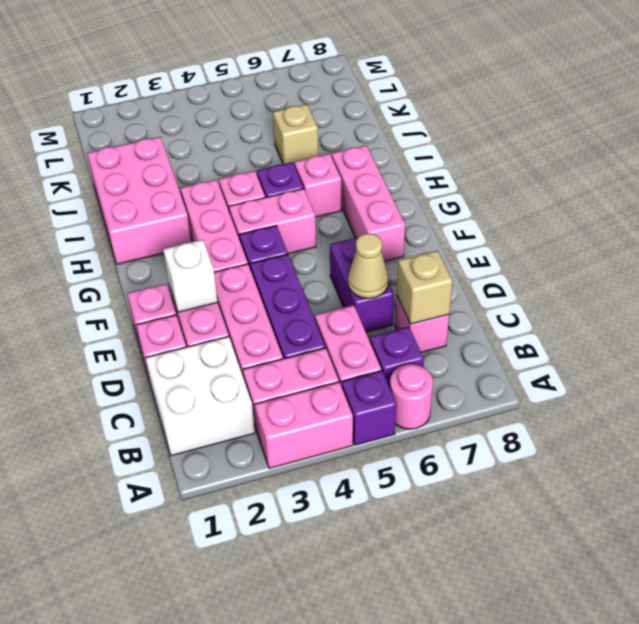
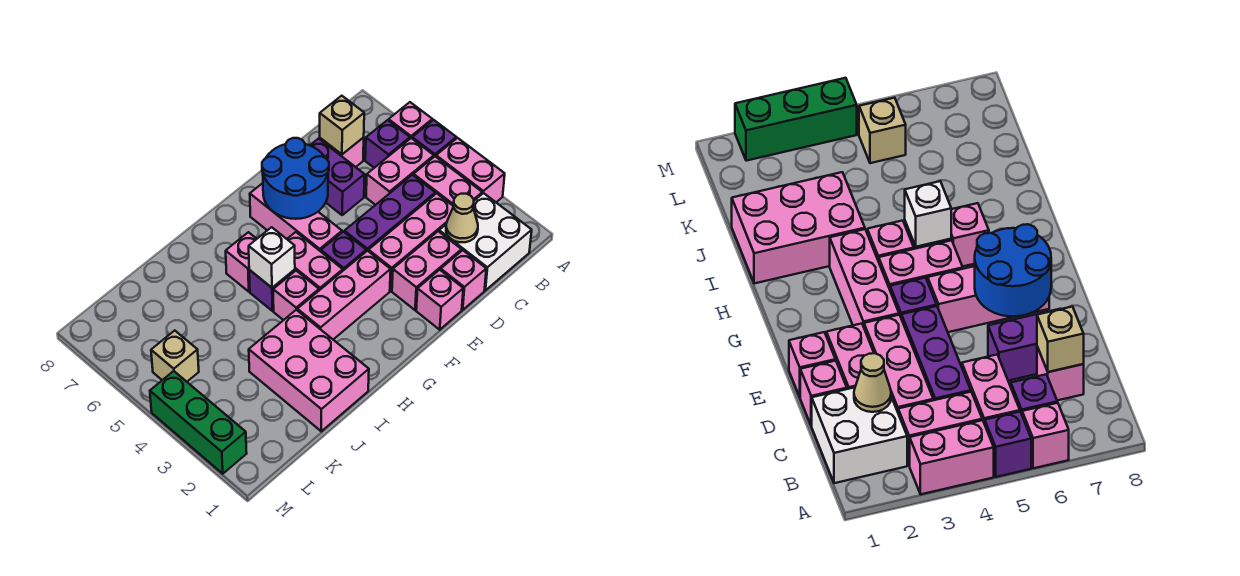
pink 1x1 round brick [390,364,433,429] -> pink 1x1 brick [389,102,432,139]
purple 1x2 brick [330,237,394,332] -> purple 1x2 brick turned to [310,139,365,215]
tan 1x1 cone [348,233,389,299] -> tan 1x1 cone moved to [446,194,478,242]
white 1x1 brick [163,240,218,312] -> white 1x1 brick moved to [249,227,295,288]
none -> blue 2x2 round brick [262,138,329,219]
pink 1x3 brick [332,145,405,261] -> pink 1x3 brick turned to [250,183,342,251]
pink 2x3 brick [87,137,191,264] -> pink 2x3 brick turned to [249,310,369,431]
tan 1x1 brick [273,104,318,166] -> tan 1x1 brick moved to [151,331,199,382]
none -> green 1x3 brick [150,371,247,474]

